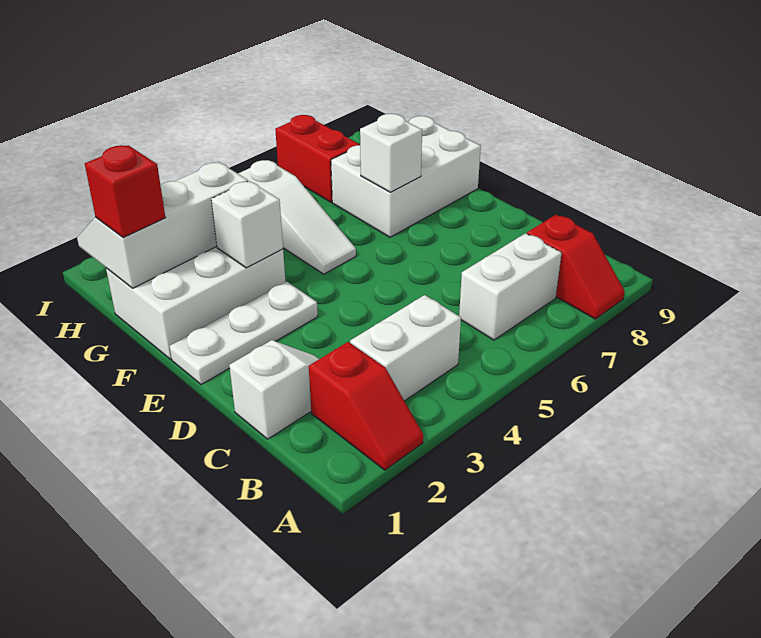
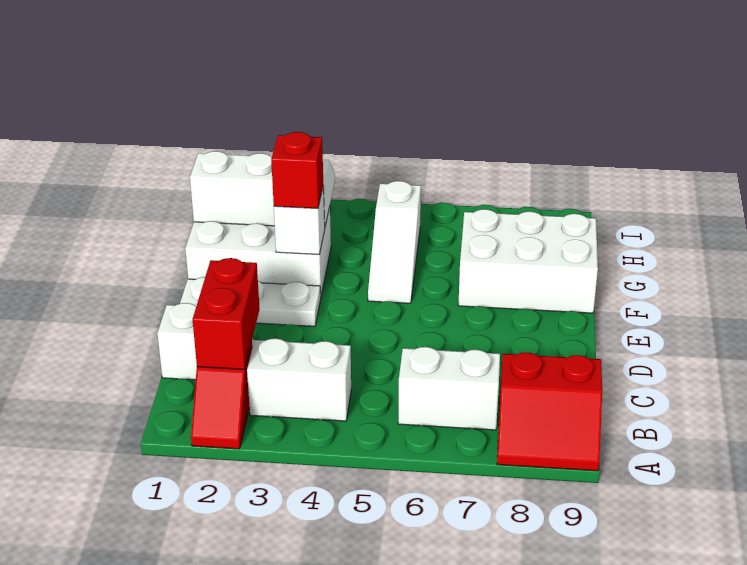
red 1x2 slope [527,215,625,319] -> red 2x2 slope [497,352,602,471]
white 1x1 brick [360,114,422,192] -> none
red 1x1 brick [85,145,165,238] -> red 1x1 brick moved to [271,132,323,208]
red 1x2 brick [275,115,360,202] -> red 1x2 brick moved to [193,258,260,369]

